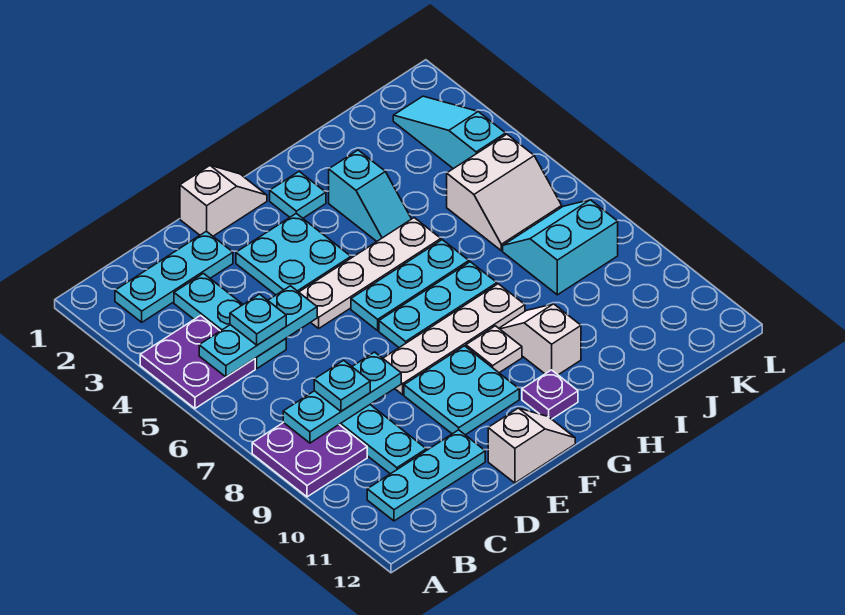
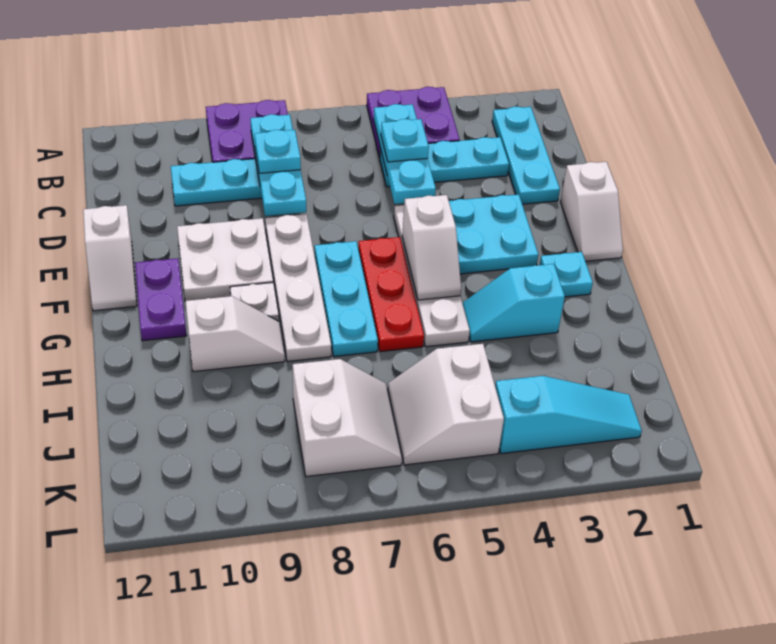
cyan 1x3 plate [367,430,485,521] -> none
cyan 2x2 plate [404,346,519,435] -> white 2x2 plate [177,218,273,301]
none -> white 1x2 slope [402,195,461,300]
cyan 1x3 plate [351,240,469,331] -> red 1x3 plate [358,237,424,352]
purple 1x1 plate [522,370,578,419] -> purple 1x2 plate [135,258,187,341]
cyan 2x2 slope [503,200,618,295] -> white 2x2 slope [293,359,402,477]

